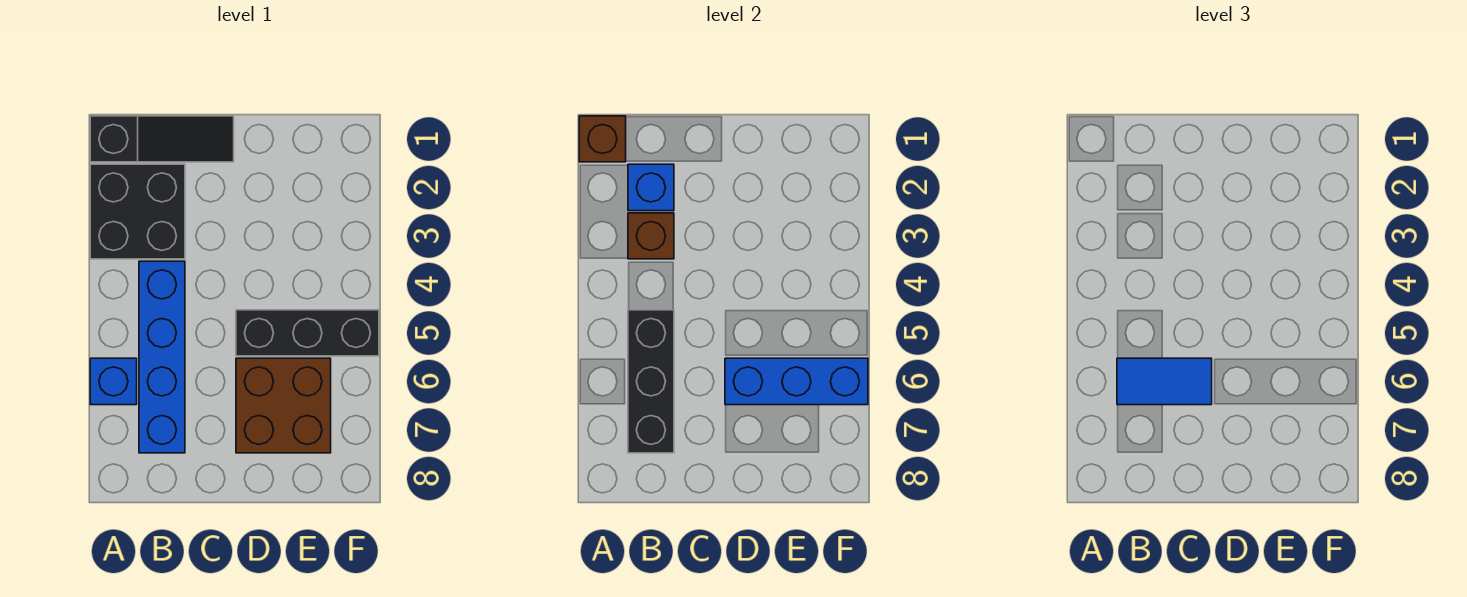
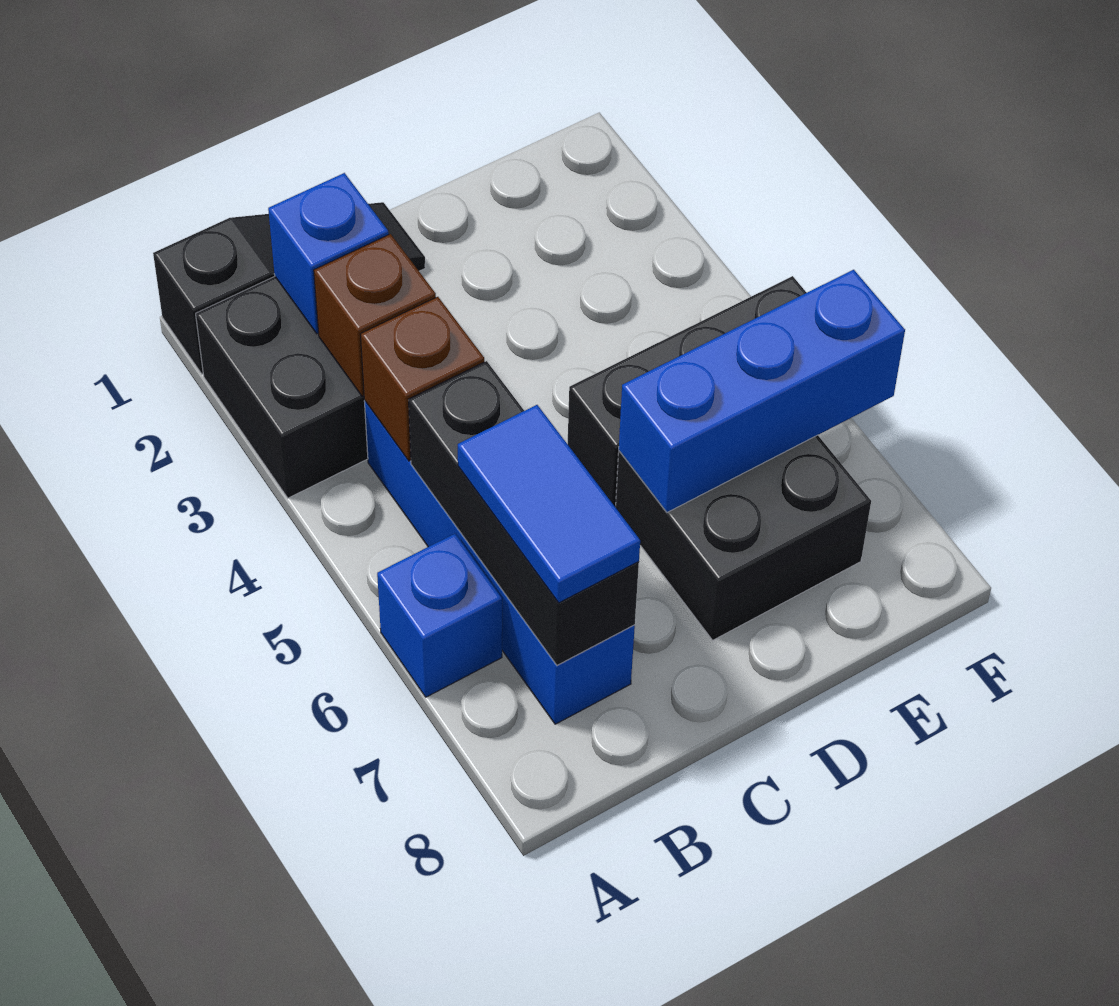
brown 1x1 brick [579,116,626,162] -> brown 1x1 brick moved to [360,297,484,461]
blue 1x2 tile [1117,358,1212,405] -> blue 1x2 tile turned to [458,405,640,603]
brown 2x2 brick [236,358,331,453] -> black 2x2 brick [616,435,871,640]

